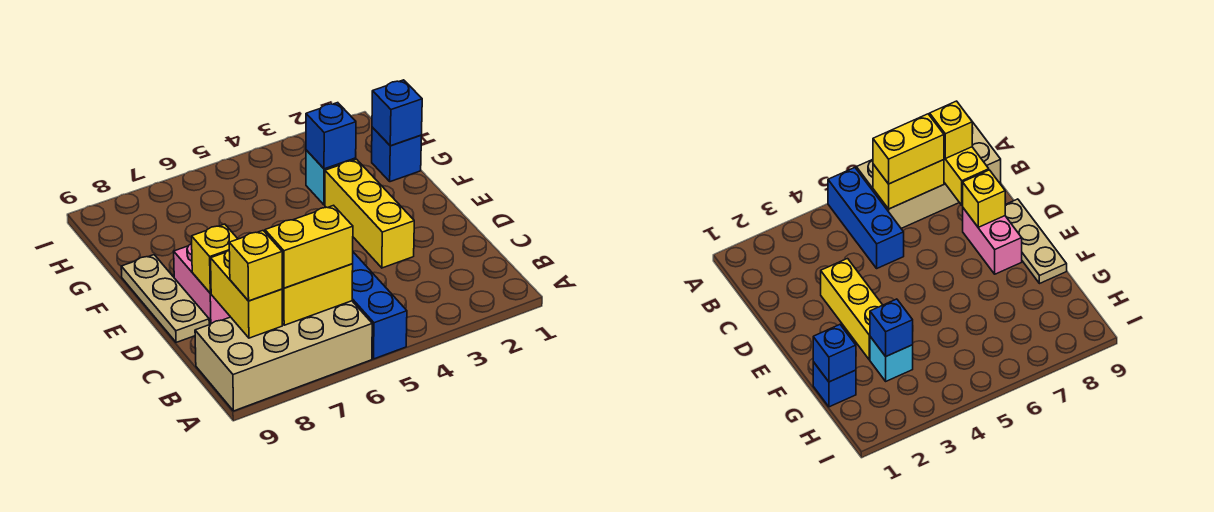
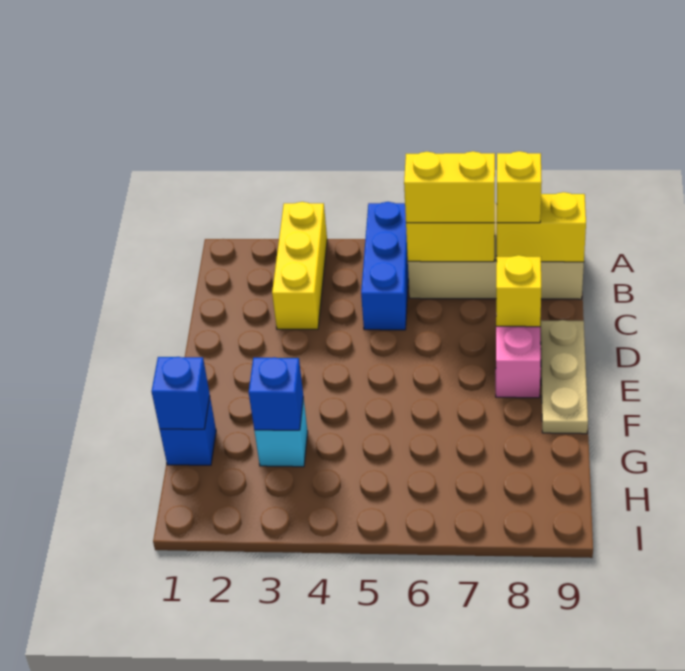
yellow 1x2 brick [211,250,282,338] -> yellow 1x2 brick turned to [496,192,586,262]
yellow 1x3 brick [325,159,414,268] -> yellow 1x3 brick moved to [272,202,327,329]

